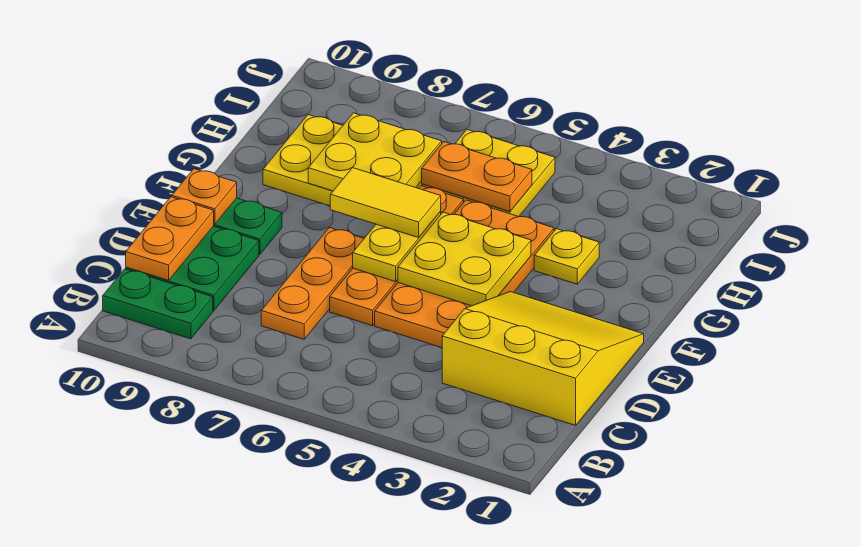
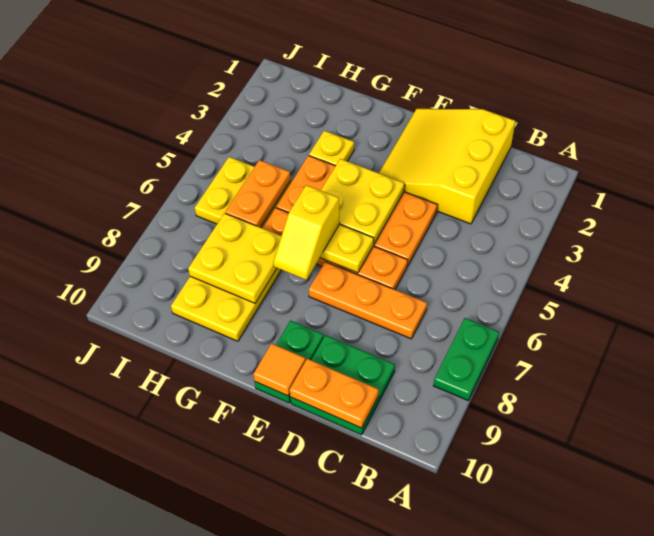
green 1x2 plate [103,269,213,339] -> green 1x2 plate moved to [434,318,499,401]
orange 1x1 plate [172,169,237,224] -> orange 1x1 tile [254,344,306,396]
yellow 1x2 tile [330,168,441,238] -> yellow 1x2 slope [273,185,340,280]

